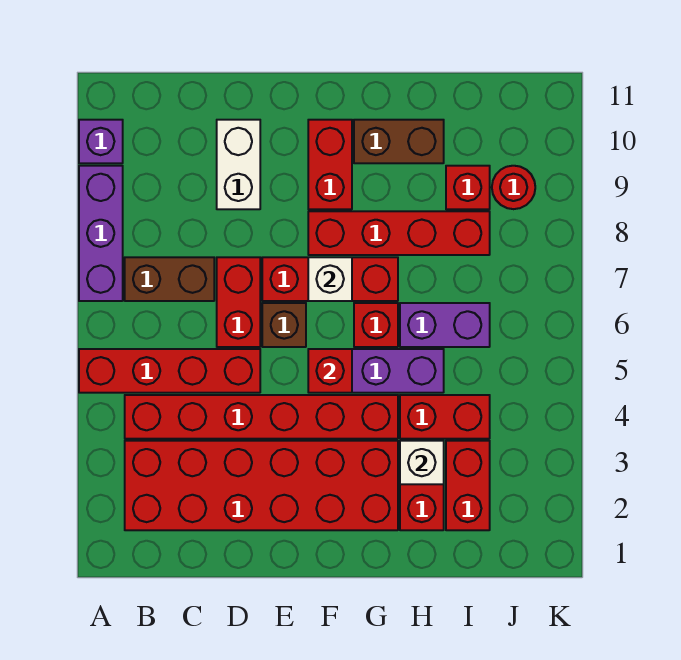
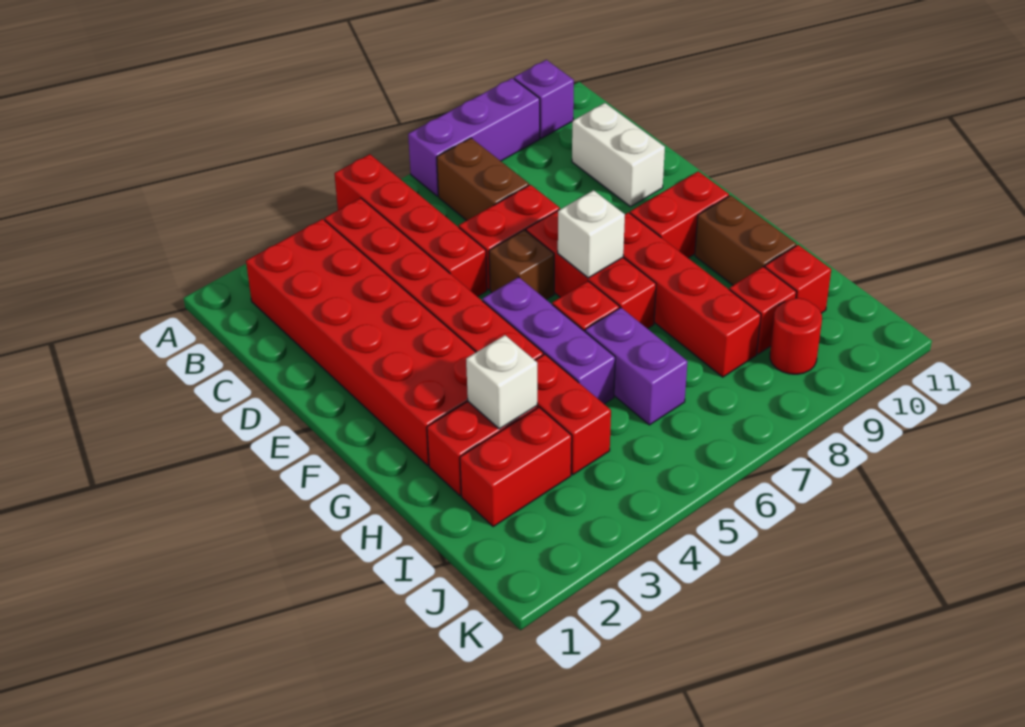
white 1x2 brick [217,120,260,209] -> white 1x2 brick turned to [572,103,665,207]
red 1x1 brick [308,349,352,393] -> red 1x1 brick moved to [765,245,831,313]

